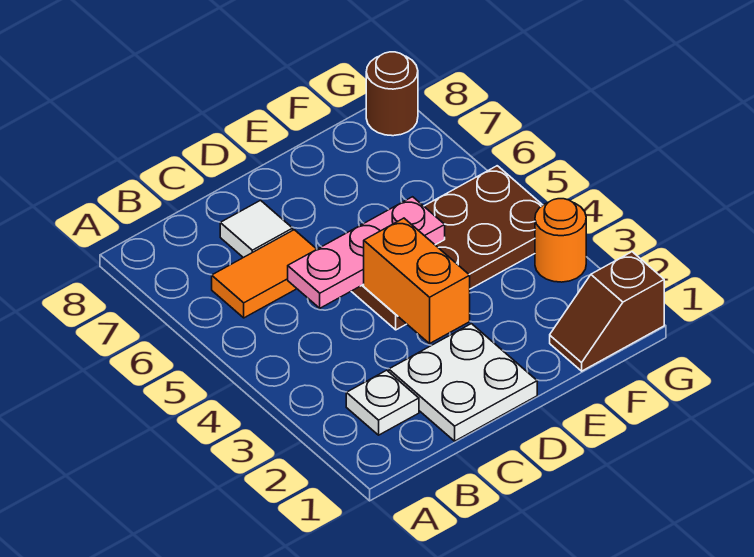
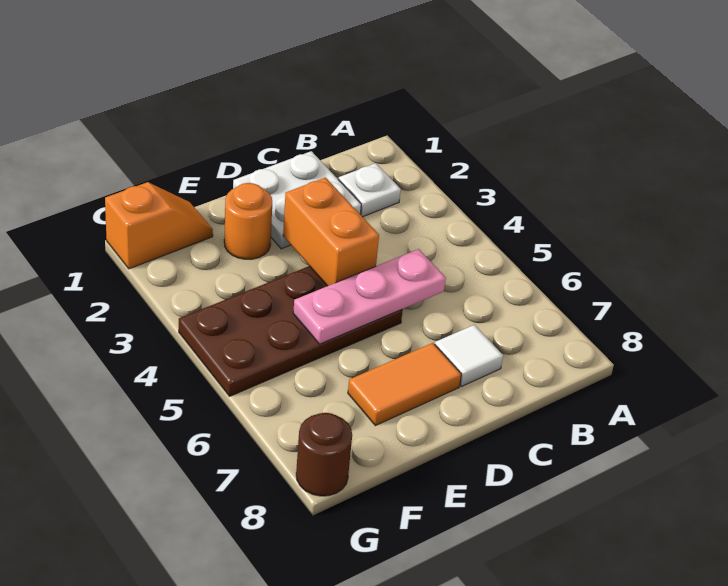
orange 1x2 tile [212,230,317,318] -> orange 1x2 tile moved to [348,343,461,426]
brown 1x2 slope [550,252,664,371] -> orange 1x2 slope [105,182,213,269]
orange 1x1 round brick [535,199,586,282] -> orange 1x1 round brick moved to [224,183,272,259]

